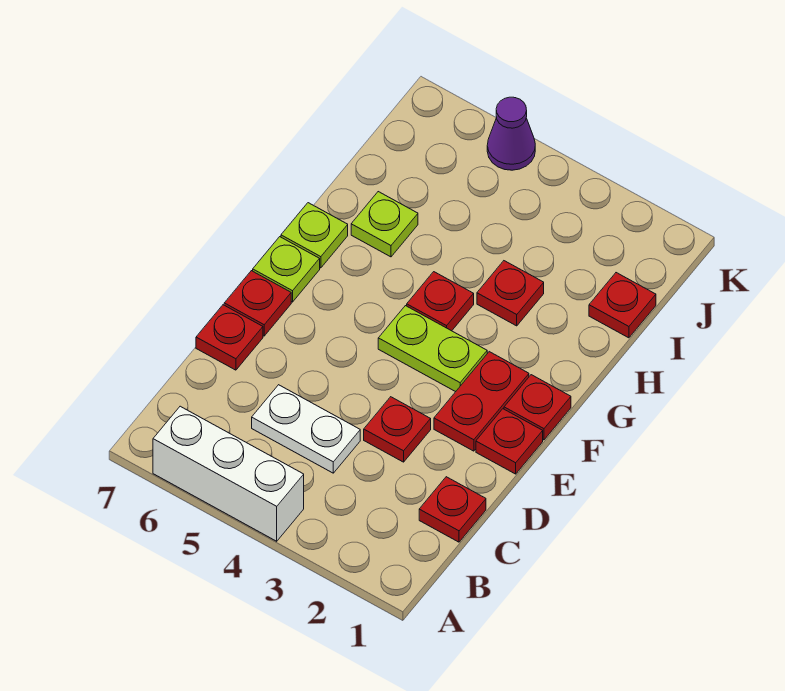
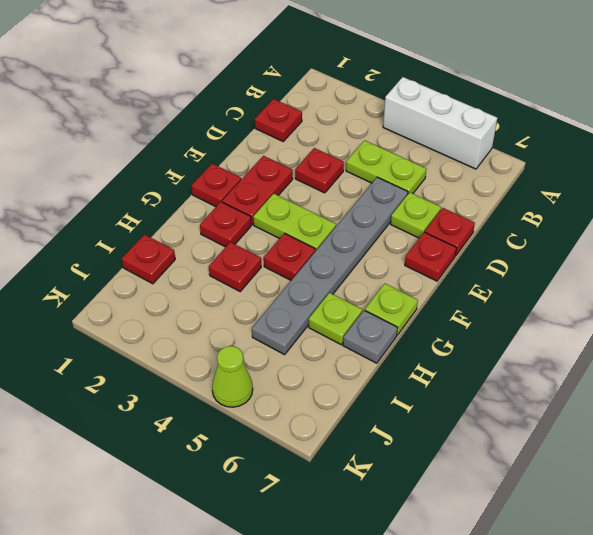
white 1x2 plate [252,385,360,473] -> lime 1x2 plate [346,140,426,194]
none -> grey 1x6 plate [252,177,408,355]
red 1x1 plate [476,409,543,474] -> red 1x1 plate moved to [200,202,251,247]
lime 1x1 plate [253,237,320,302] -> lime 1x1 plate moved to [391,192,441,238]
none -> grey 1x1 plate [343,310,397,363]
purple 1x1 cone [487,97,535,170] -> lime 1x1 cone [212,346,253,407]

